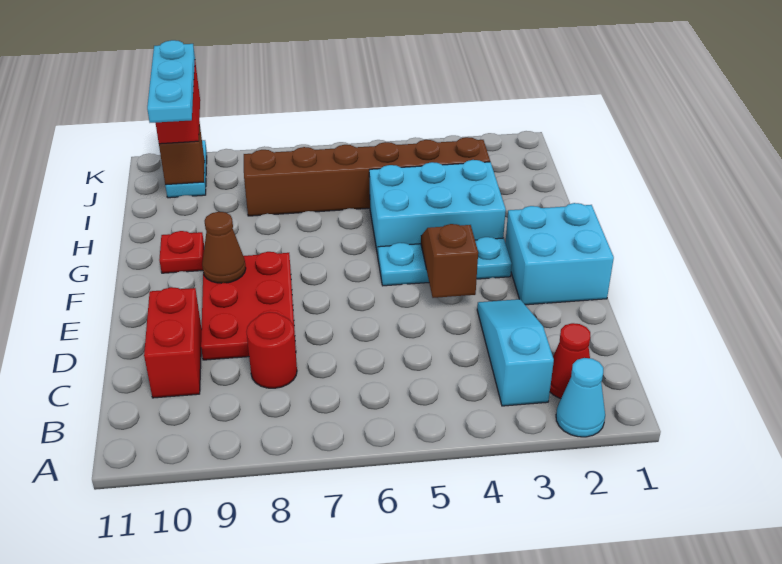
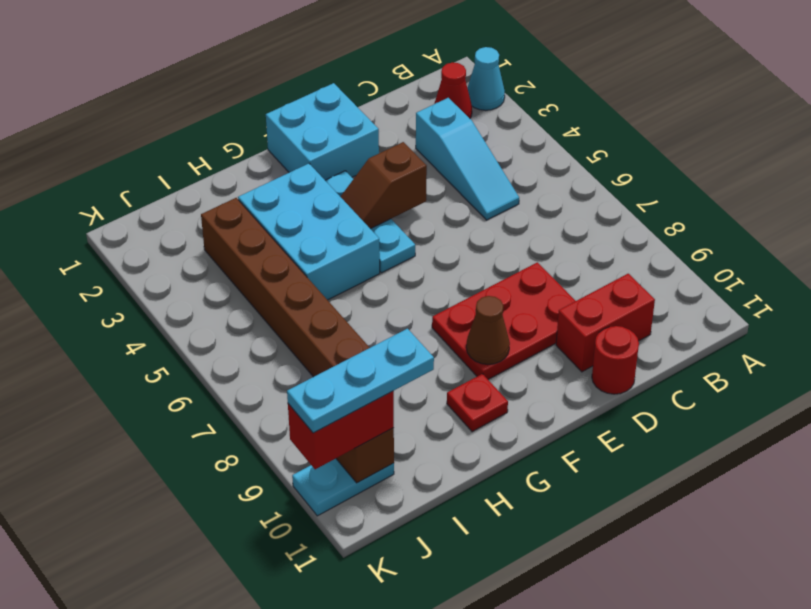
cyan 1x3 slope [477,299,554,406] -> cyan 1x3 slope turned to [416,98,519,220]
red 1x1 round brick [246,312,297,388] -> red 1x1 round brick moved to [592,326,639,394]

